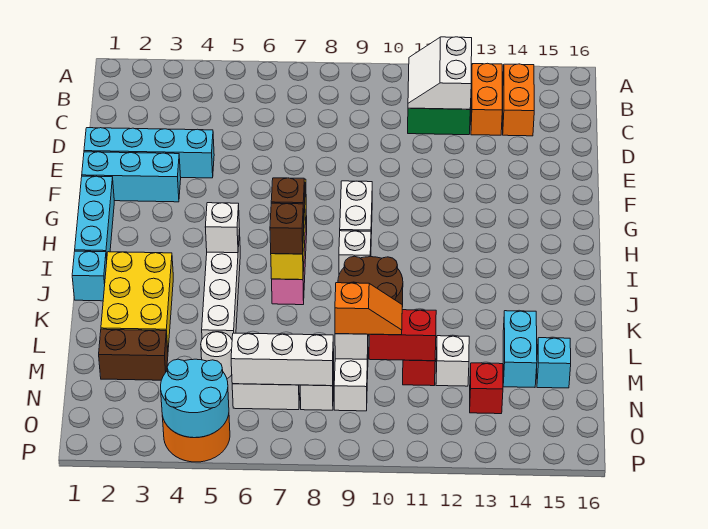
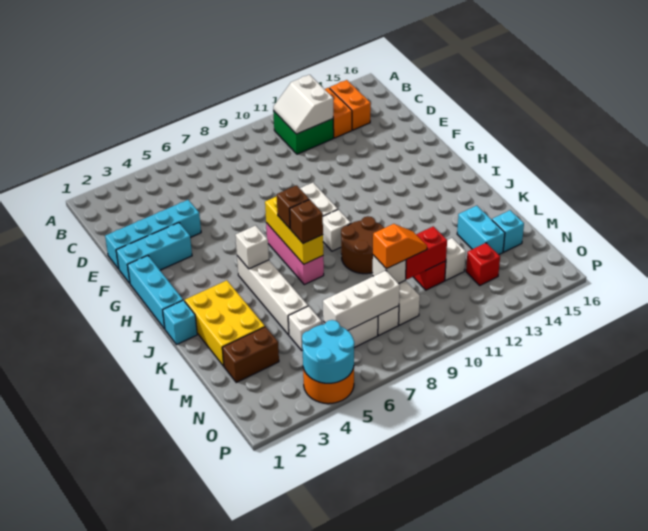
white 1x1 round brick [201,332,232,379] -> white 1x1 brick [288,306,322,350]

